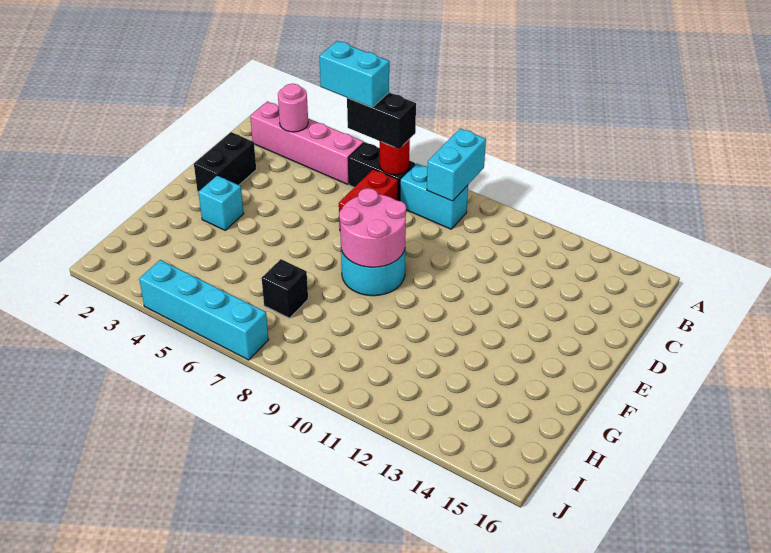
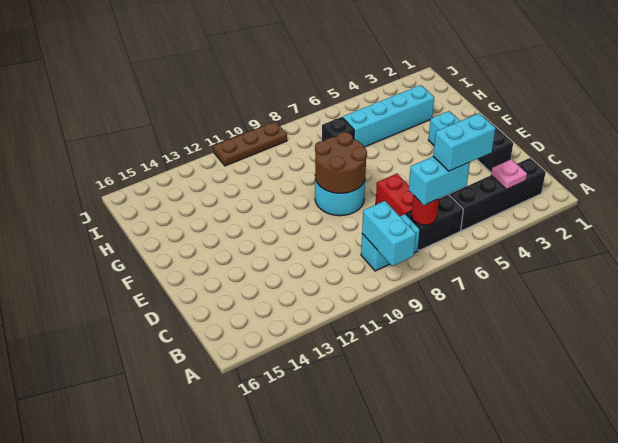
pink 1x4 brick [250,101,364,184] -> black 1x4 brick [449,158,546,231]
pink 1x1 round brick [278,84,308,132] -> pink 1x1 plate [491,159,527,190]
black 1x2 brick [347,93,416,149] -> cyan 1x2 brick [409,157,470,205]
pink 2x2 round brick [339,188,406,267] -> brown 2x2 round brick [315,132,367,193]
cyan 1x4 brick [139,260,269,360] -> cyan 1x4 brick moved to [343,85,434,147]
none -> brown 1x3 plate [213,121,287,166]

